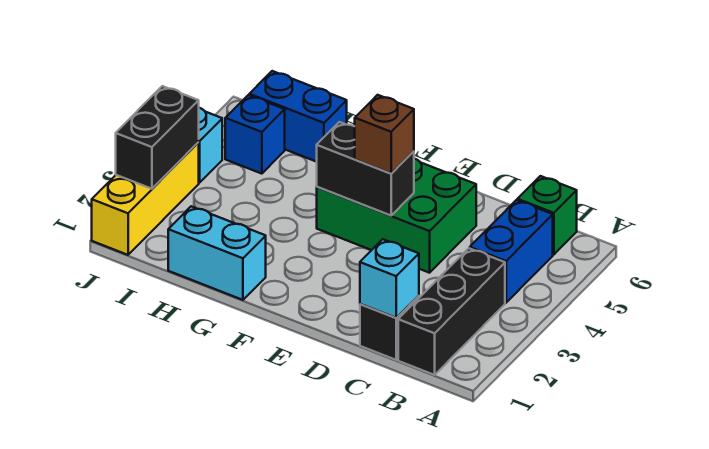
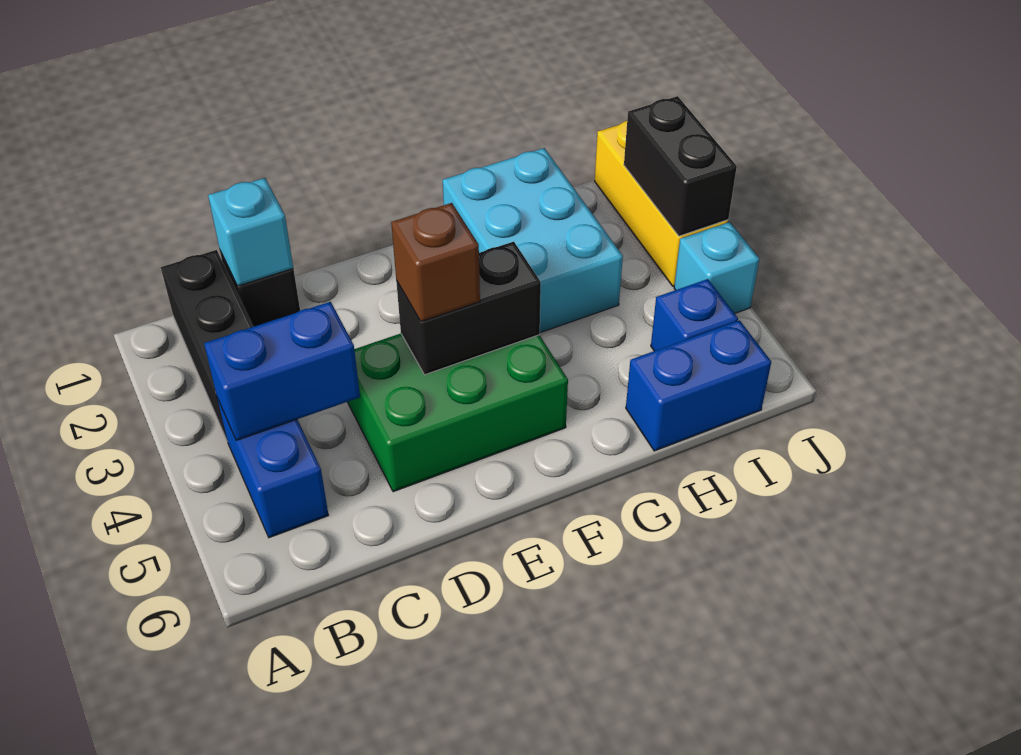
none -> blue 1x2 brick [204,302,360,441]
green 1x1 brick [517,176,577,255] -> none
cyan 1x2 brick [168,206,266,300] -> cyan 2x3 brick [443,148,623,333]

